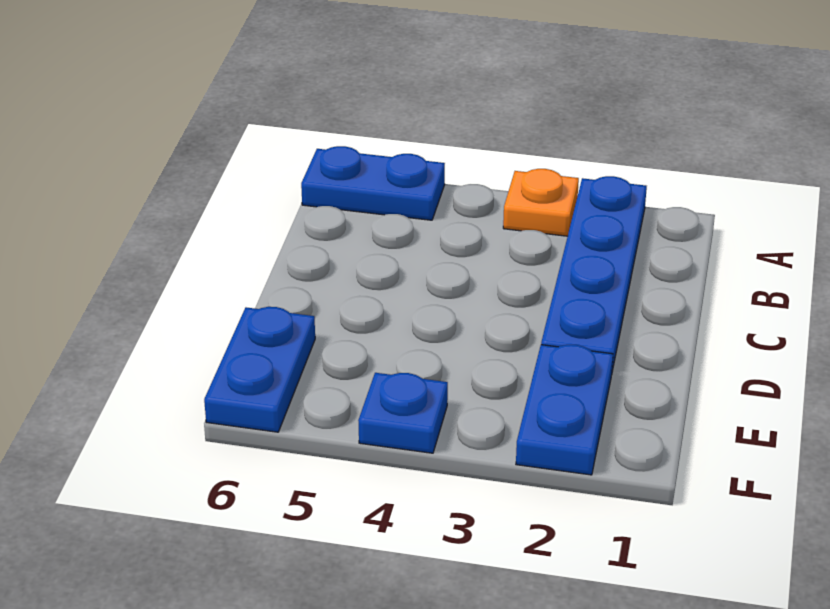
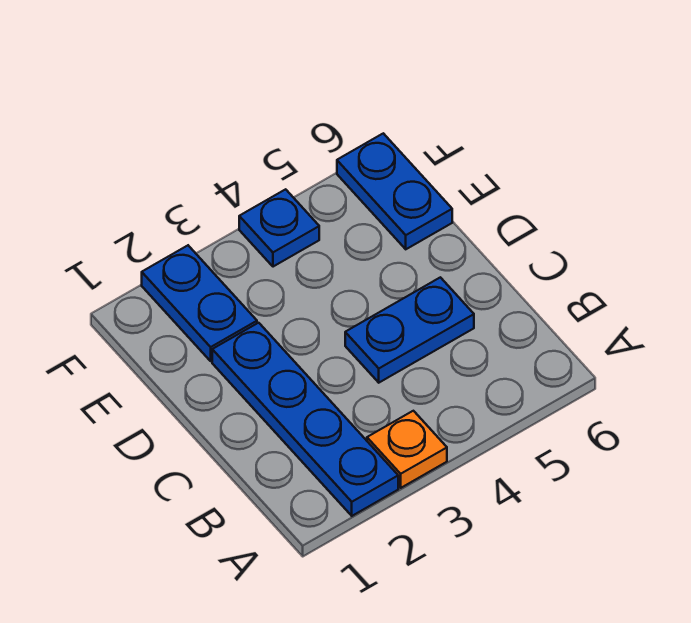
blue 1x2 plate [301,146,445,220] -> blue 1x2 plate moved to [345,277,474,383]

